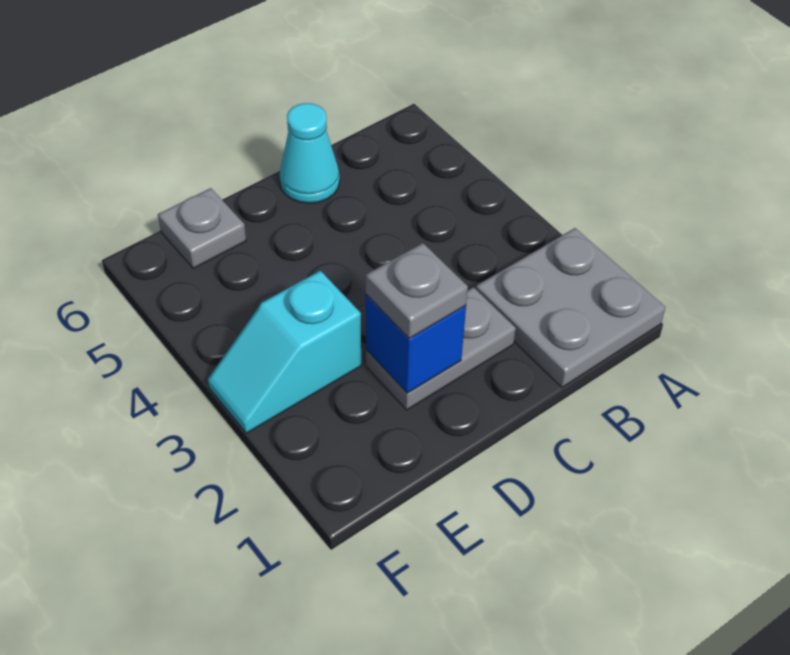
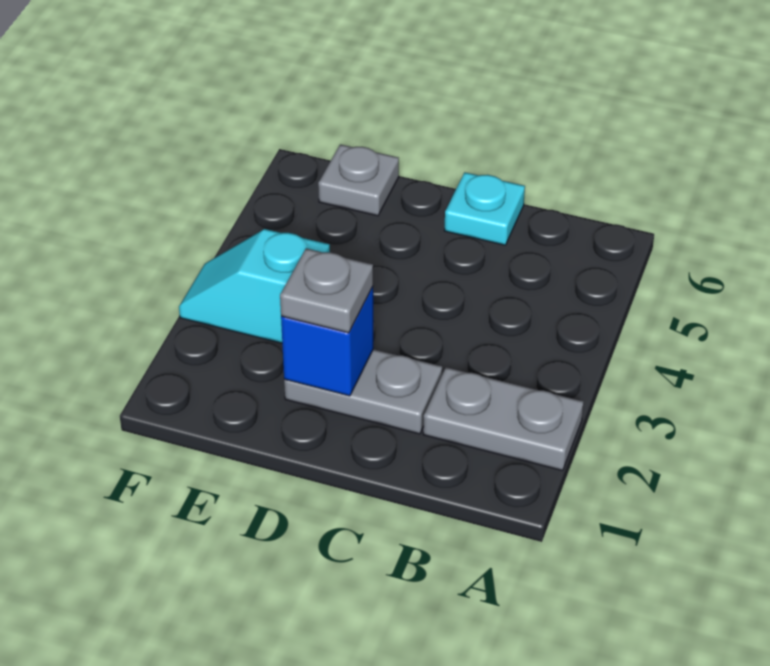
grey 2x2 plate [476,228,666,387] -> grey 1x2 plate [423,367,584,470]
cyan 1x1 cone [280,103,340,203] -> cyan 1x1 plate [444,172,525,245]

